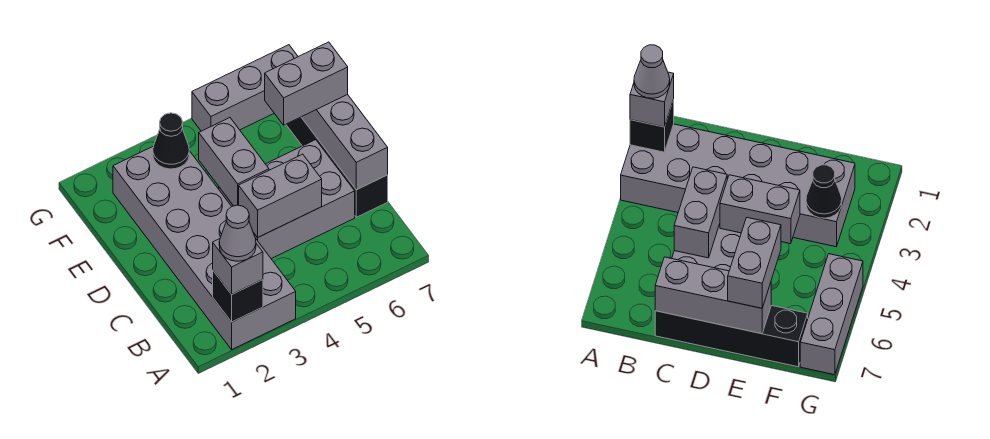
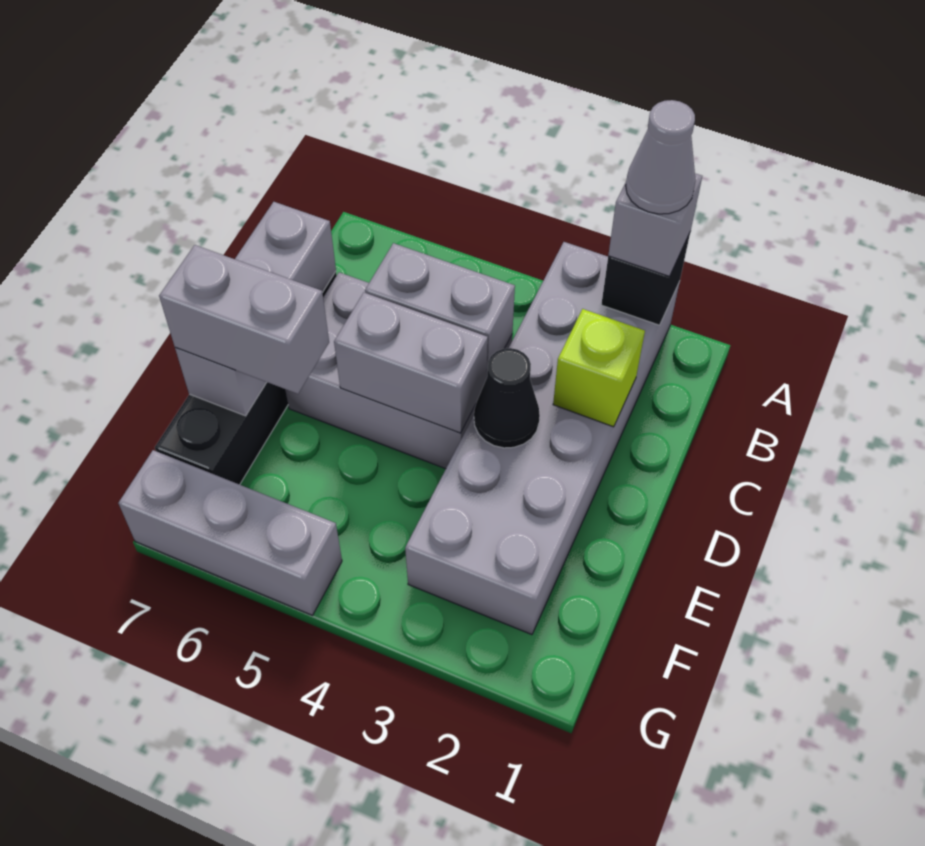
none -> lime 1x1 brick [553,309,645,427]
grey 1x2 brick [199,118,269,206] -> grey 1x2 brick turned to [334,293,488,433]
black 1x1 cone [153,113,189,169] -> black 1x1 cone moved to [474,348,540,448]

